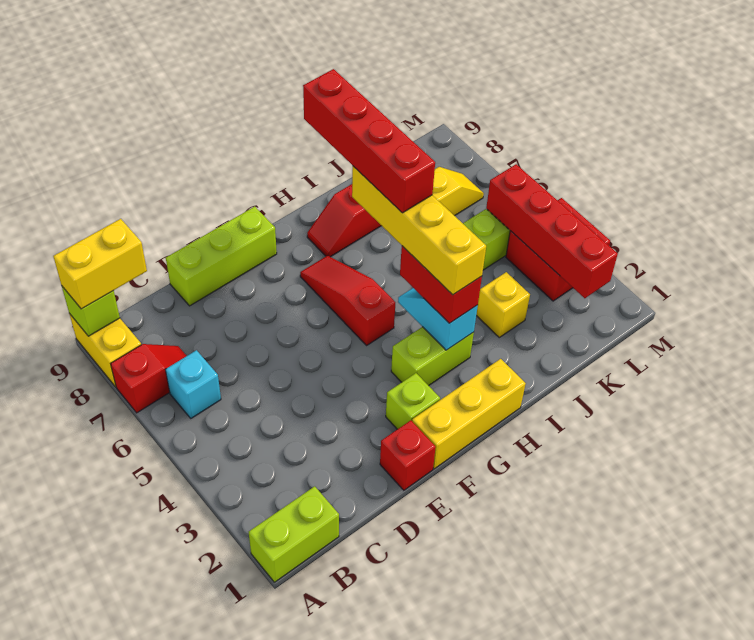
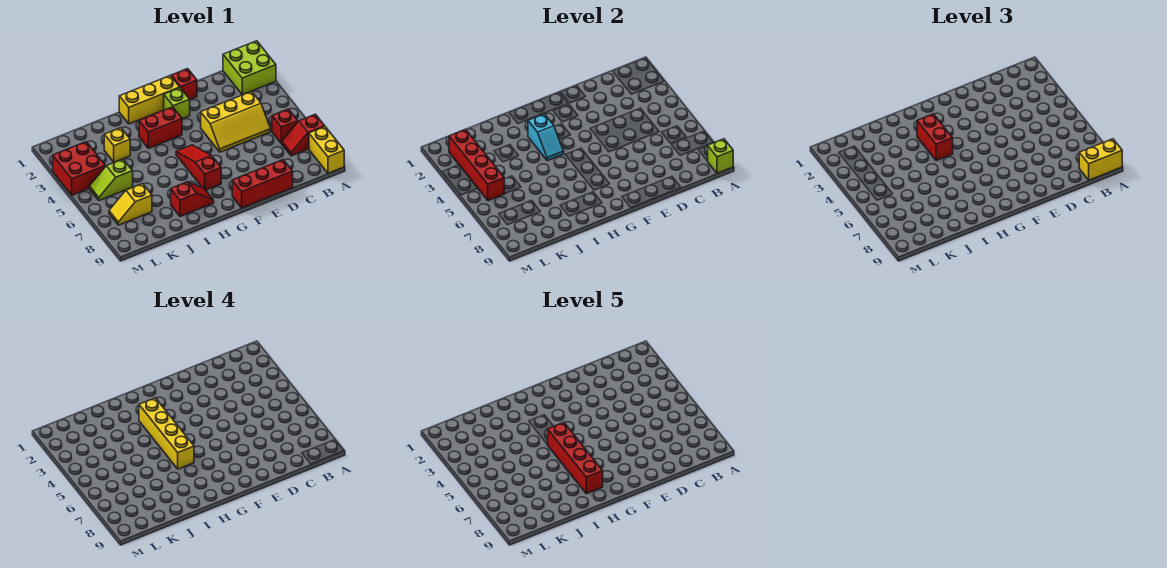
lime 1x2 brick [249,486,339,582] -> lime 2x2 brick [223,41,276,95]
cyan 1x1 brick [166,350,221,418] -> red 1x1 brick [272,109,298,143]
none -> yellow 2x3 slope [201,91,271,152]
lime 1x3 brick [166,207,277,306] -> red 1x3 brick [232,160,293,208]
lime 1x2 brick [391,327,474,386] -> red 1x2 brick [139,107,182,148]
red 1x3 slope [300,256,395,345] -> red 1x3 slope turned to [176,145,221,190]

